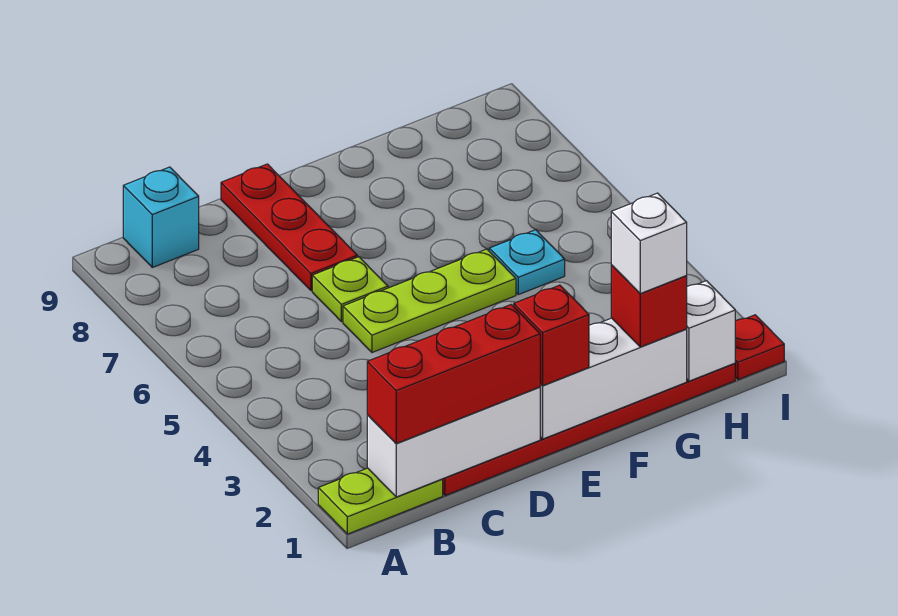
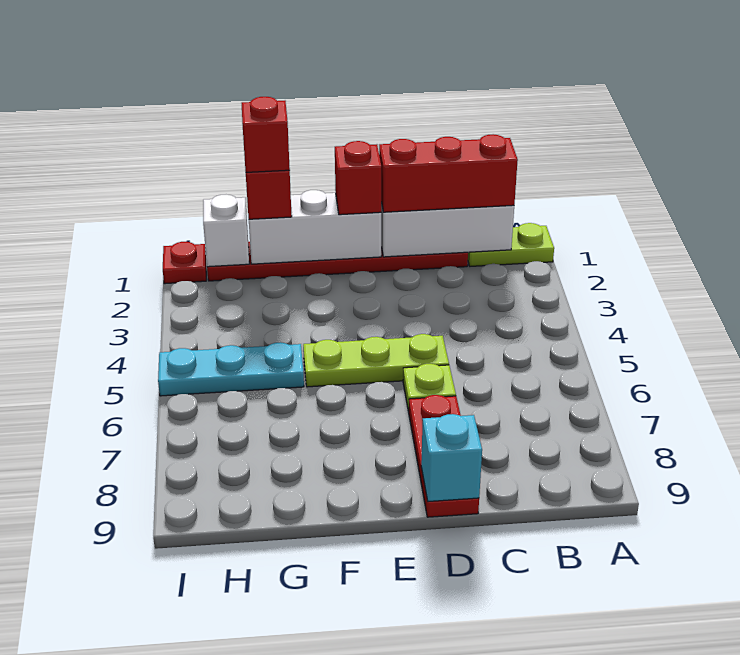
cyan 1x1 brick [123,167,199,267] -> cyan 1x1 brick moved to [421,414,482,502]
white 1x1 brick [611,193,687,293] -> red 1x1 brick [242,97,290,172]
cyan 1x1 plate [489,230,565,295] -> cyan 1x3 plate [158,342,304,396]

